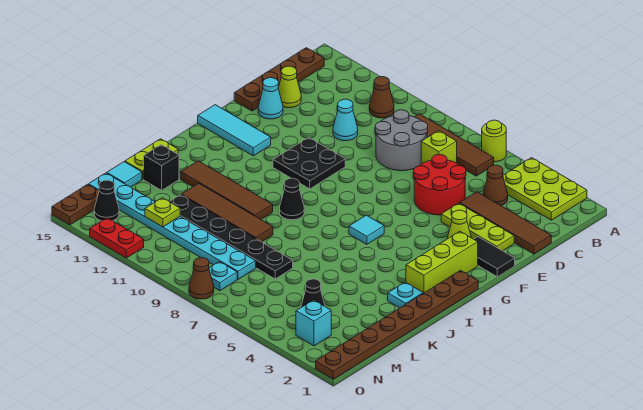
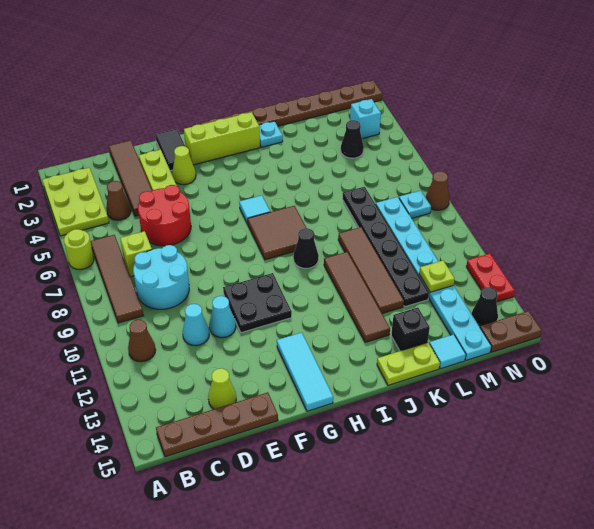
grey 2x2 round brick [375,110,428,171] -> cyan 2x2 round brick [133,245,189,309]
cyan 1x1 cone [258,78,283,119] -> cyan 1x1 cone moved to [209,296,236,338]
none -> brown 2x2 tile [248,206,306,260]

